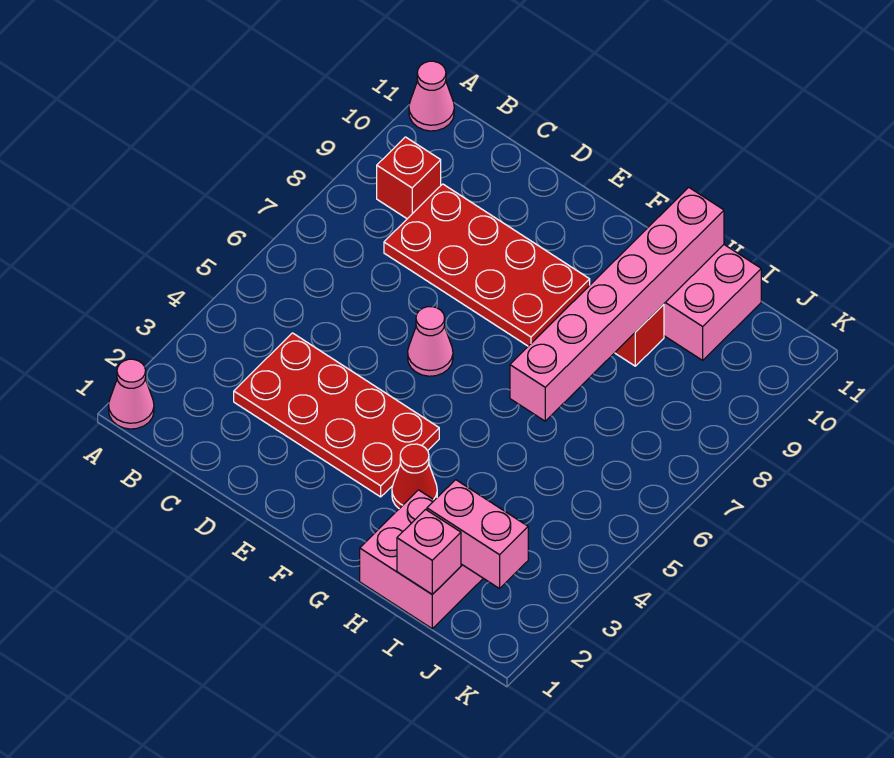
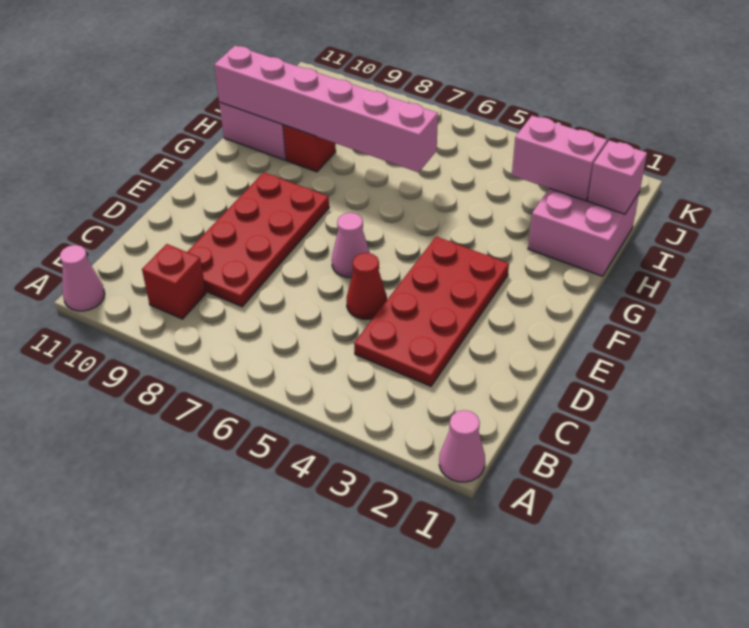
red 1x1 cone [392,444,437,509] -> red 1x1 cone moved to [346,253,387,319]
pink 1x2 brick [427,480,528,589] -> pink 1x2 brick turned to [512,116,607,201]

